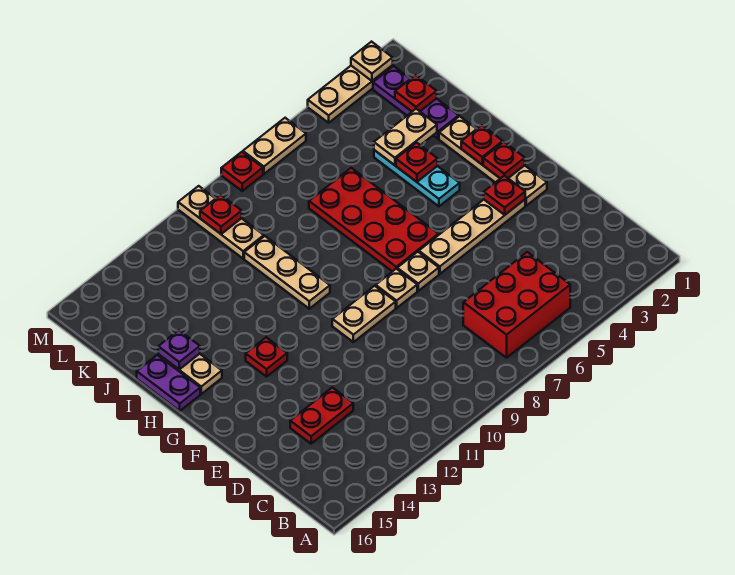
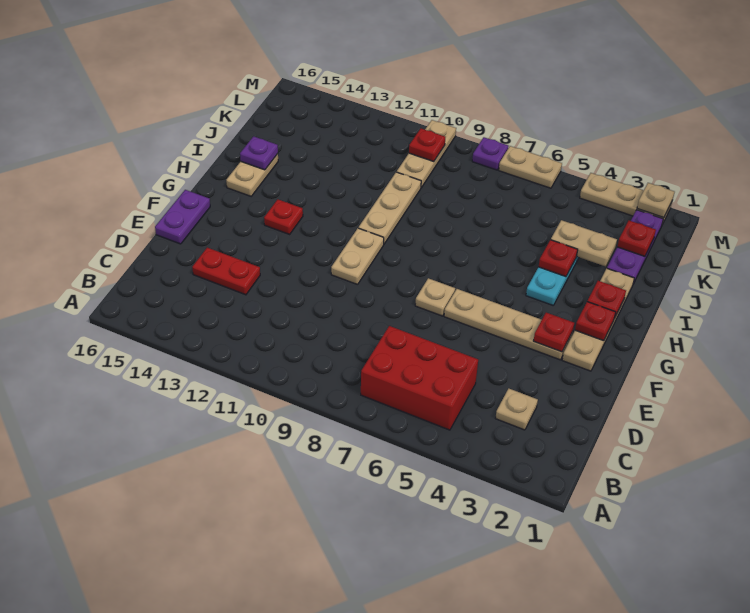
tan 1x1 plate [376,269,417,308] -> tan 1x1 plate moved to [495,389,538,430]
tan 1x2 plate [332,286,396,342] -> tan 1x2 plate turned to [331,228,384,285]
red 2x4 plate [309,168,438,272] -> none
purple 1x2 plate [137,355,200,411] -> purple 1x2 plate moved to [155,190,210,244]
red 1x1 plate [221,152,263,191] -> purple 1x1 plate [472,137,509,170]

